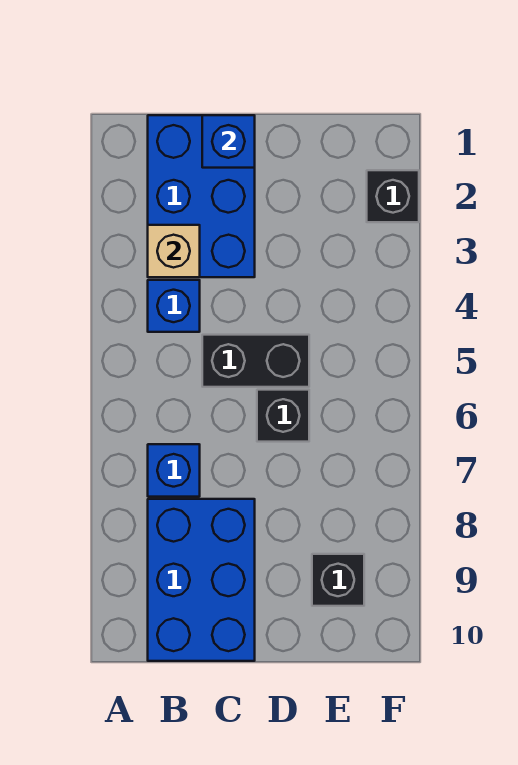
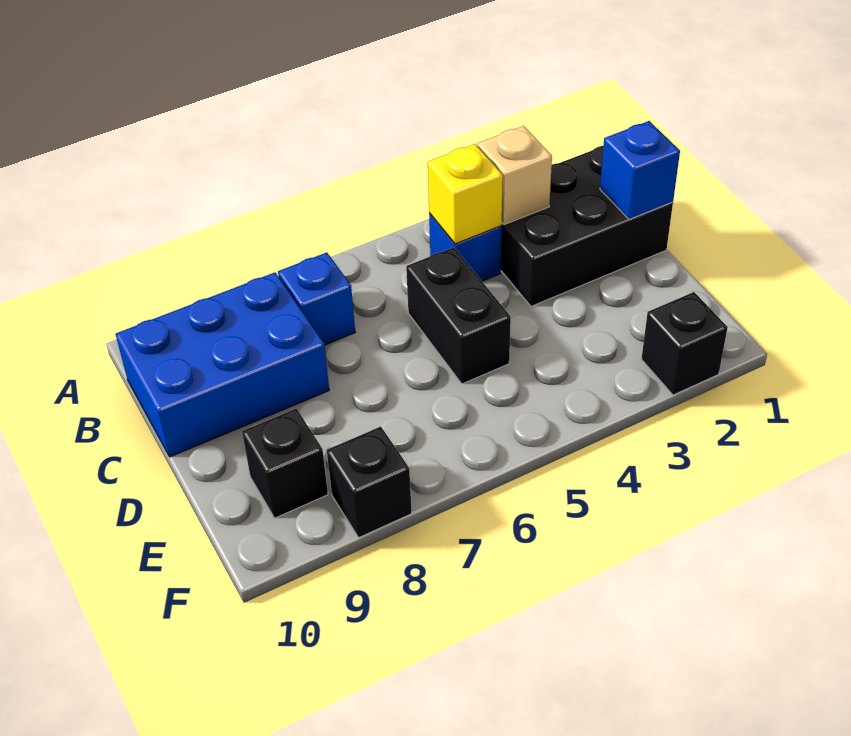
blue 2x3 brick [148,115,255,277] -> black 2x3 brick [501,146,673,306]
none -> yellow 1x1 brick [428,144,503,244]
black 1x1 brick [257,390,309,442] -> black 1x1 brick moved to [327,426,412,537]

